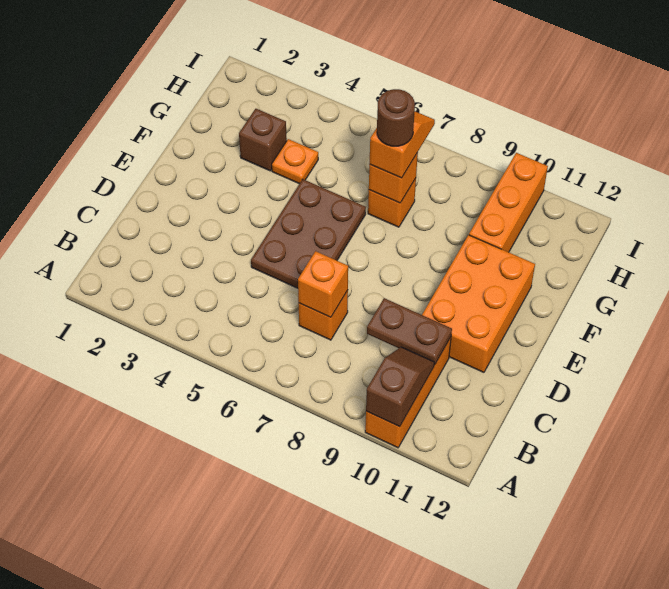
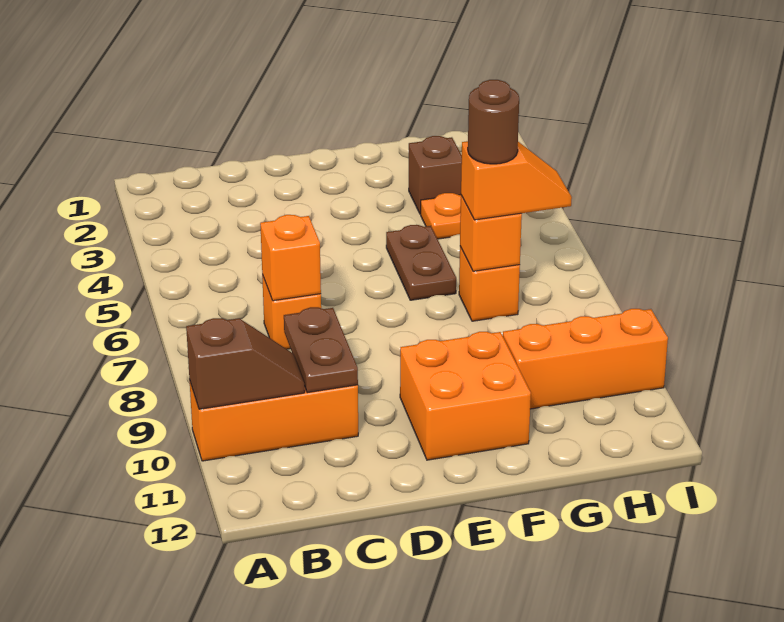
brown 2x3 plate [251,179,366,288] -> brown 1x2 plate [386,225,456,300]
orange 2x3 brick [422,235,535,372] -> orange 2x2 brick [400,332,531,460]

